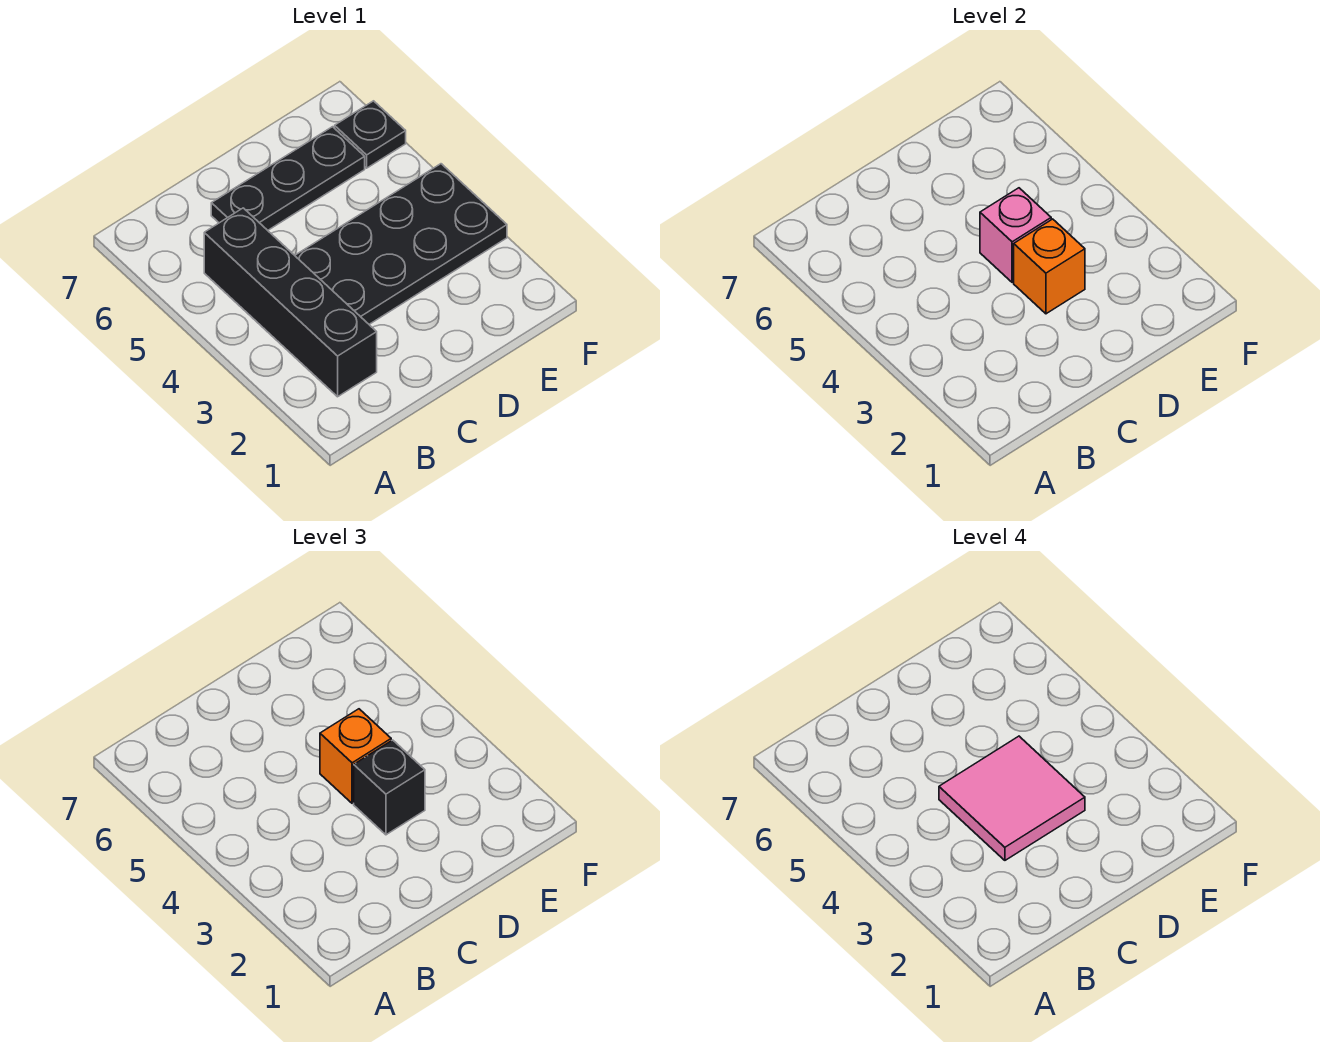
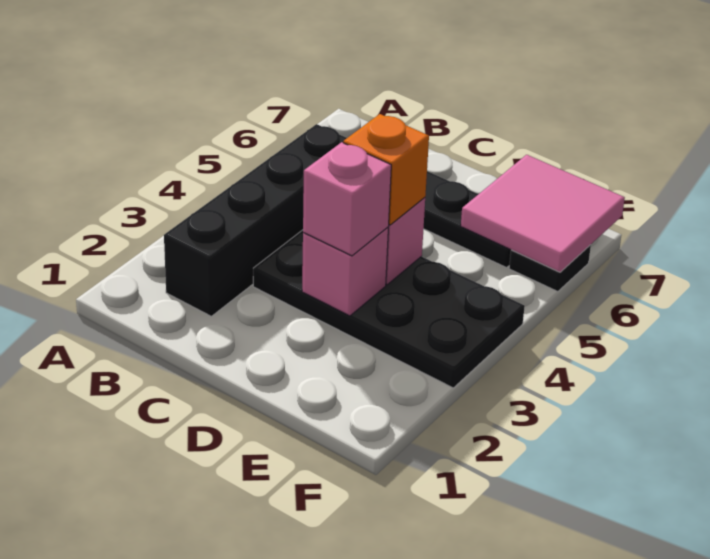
pink 2x2 tile [939,736,1085,860] -> pink 2x2 tile moved to [461,155,625,272]
orange 1x1 brick [1014,219,1085,314] -> pink 1x1 brick [302,227,388,316]
black 1x1 brick [354,740,425,835] -> pink 1x1 brick [303,142,391,256]

